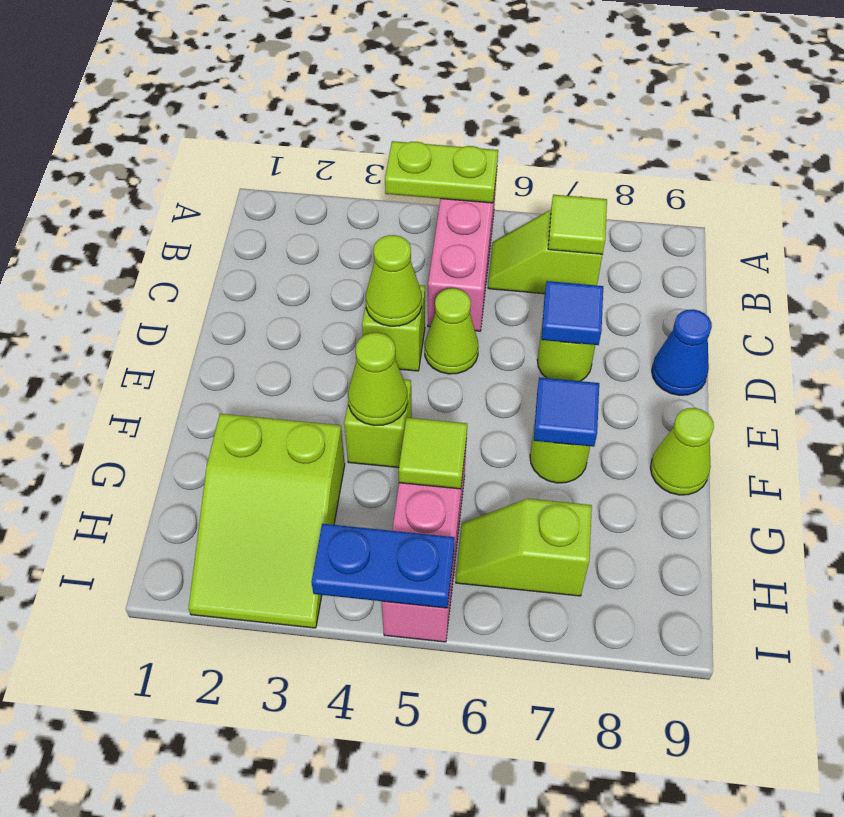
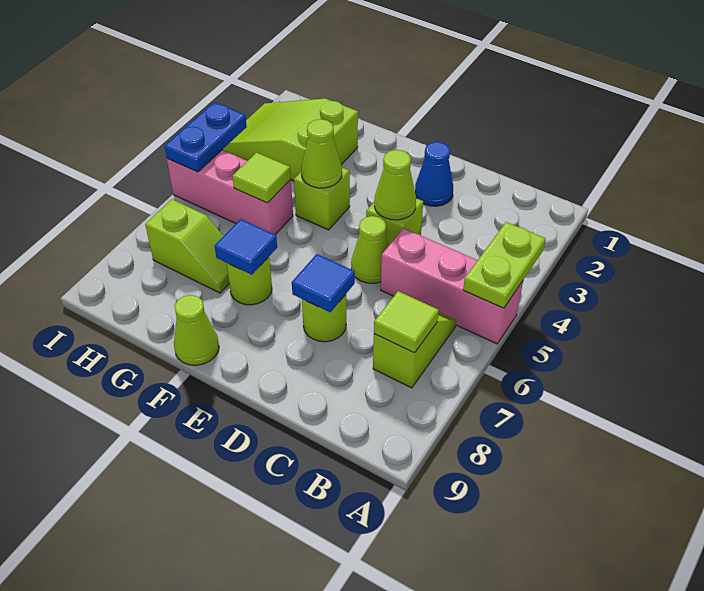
blue 1x1 cone [652,309,712,395] -> blue 1x1 cone moved to [415,142,453,206]
lime 1x2 slope [456,499,592,596] -> lime 1x2 slope turned to [145,199,229,293]

